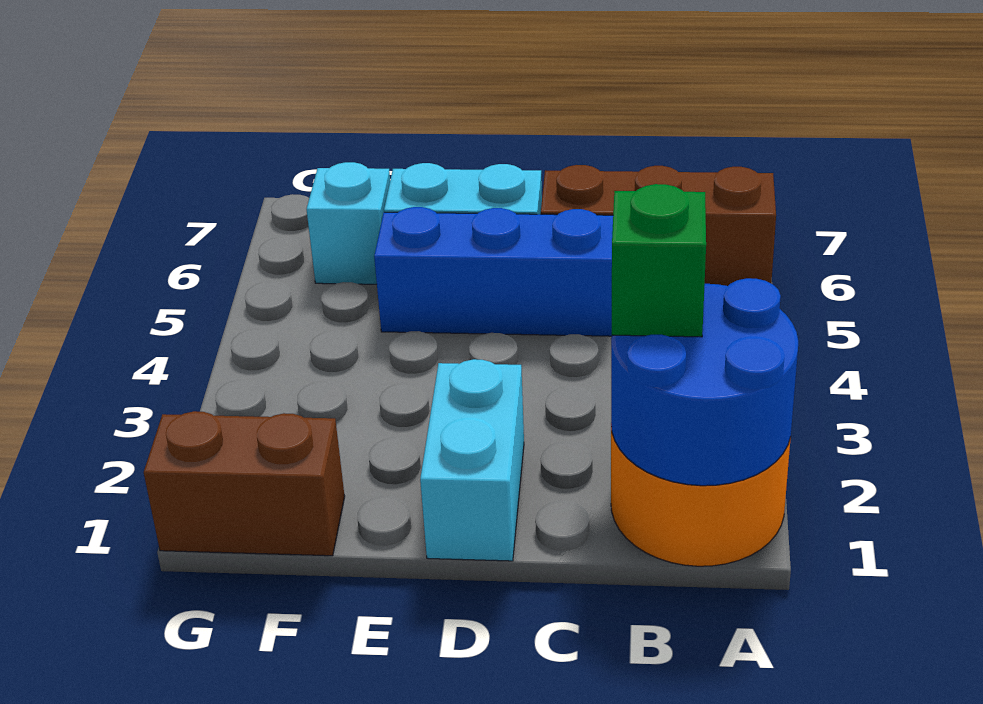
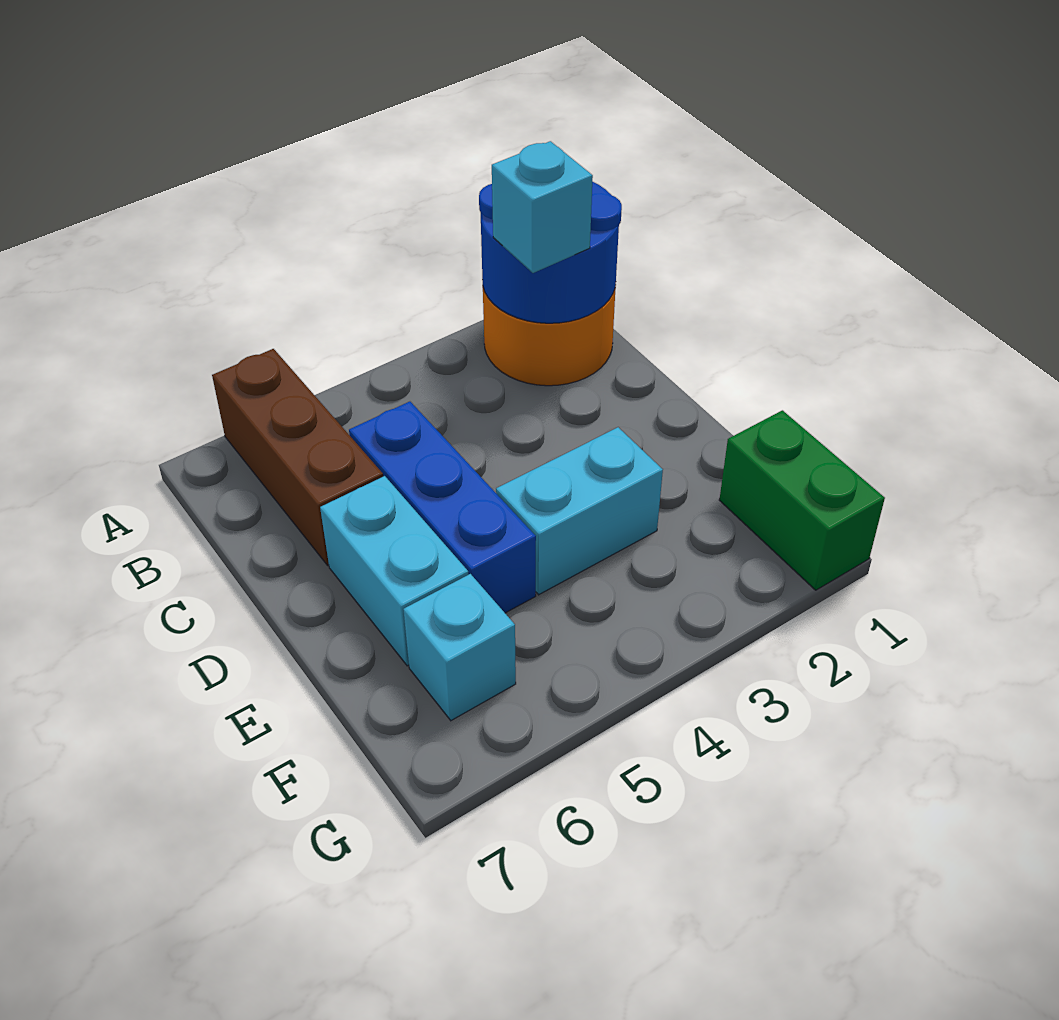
green 1x1 brick [612,184,706,337] -> cyan 1x1 brick [492,141,593,273]
cyan 1x2 brick [420,359,524,561] -> cyan 1x2 brick moved to [496,427,663,595]
brown 1x2 brick [144,411,345,556] -> green 1x2 brick [719,410,885,590]

